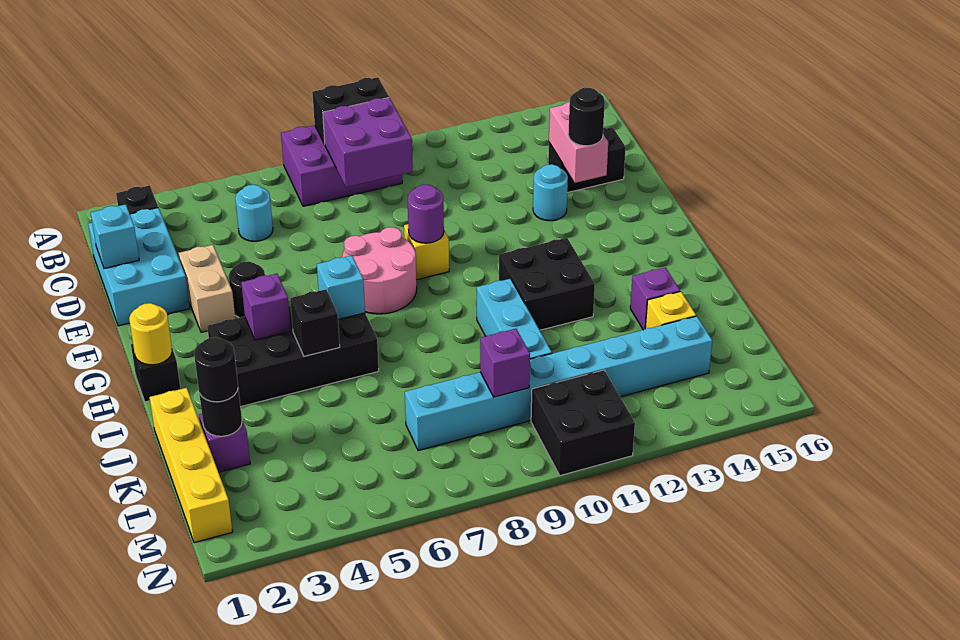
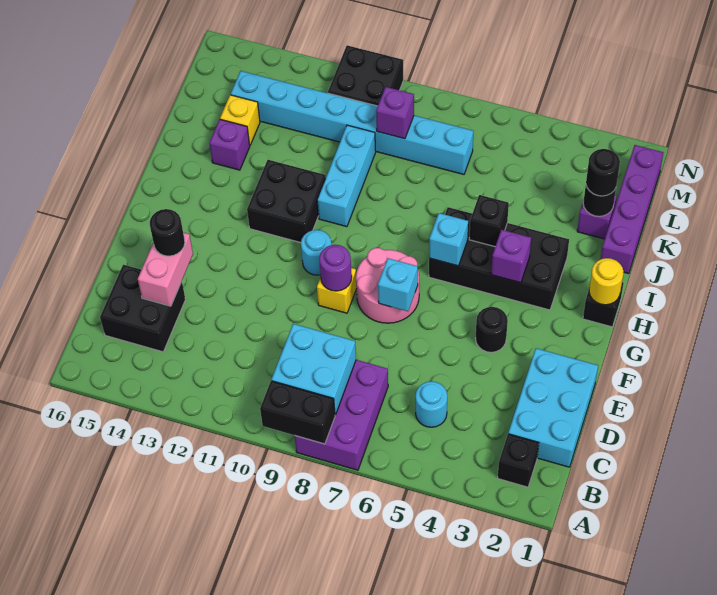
purple 2x3 brick [281,125,402,206] -> purple 2x3 brick turned to [295,360,388,470]
purple 2x2 brick [323,98,413,187] -> cyan 2x2 brick [271,324,356,415]
cyan 1x1 brick [91,204,139,268] -> cyan 1x1 brick moved to [378,258,418,311]
black 1x2 brick [548,127,626,193] -> black 2x2 brick [100,265,185,352]
tan 1x2 brick [179,245,235,332] -> none
cyan 1x1 round brick [533,164,568,221] -> cyan 1x1 round brick moved to [301,230,331,275]
yellow 1x4 brick [149,388,232,543] -> purple 1x4 brick [601,145,664,274]

